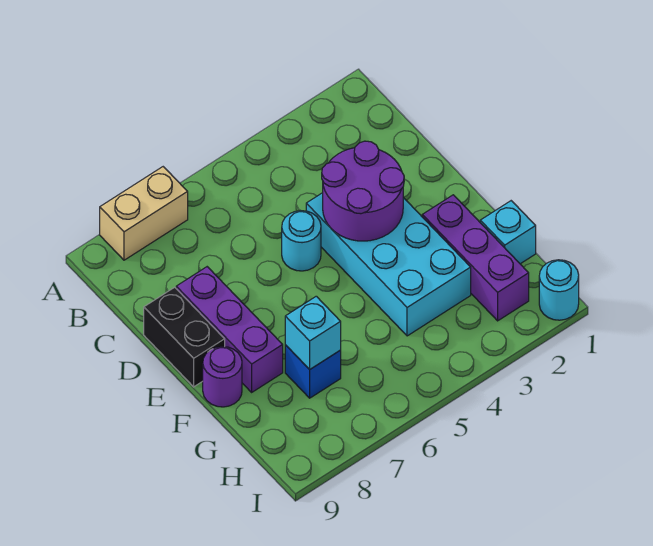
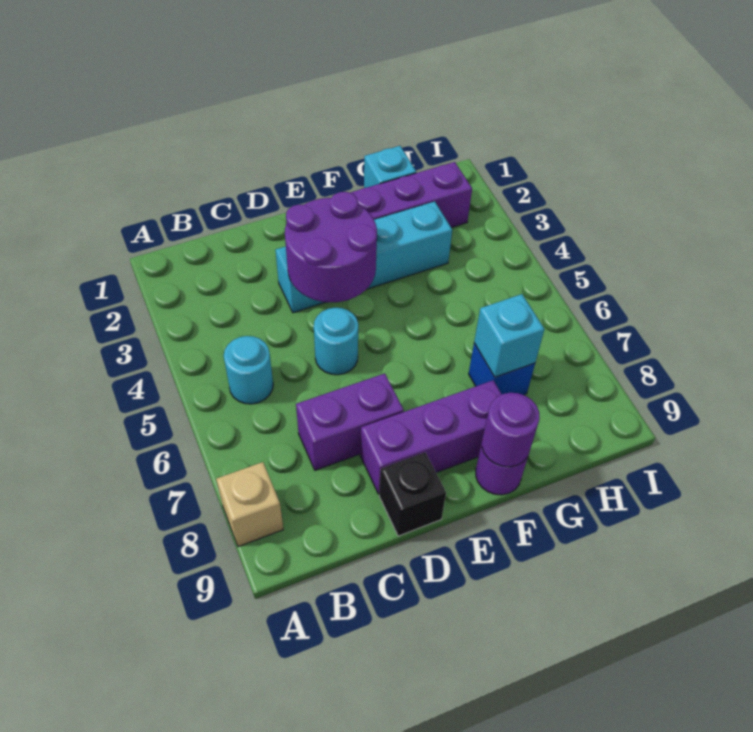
tan 1x2 brick [100,167,188,260] -> tan 1x1 brick [216,462,283,547]
none -> purple 1x2 brick [296,373,404,470]
cyan 2x4 brick [306,193,471,336] -> cyan 1x4 brick [275,201,452,313]
black 1x2 brick [144,287,225,387] -> black 1x1 brick [379,452,446,536]
none -> purple 1x1 round brick [482,393,540,467]
cyan 1x1 round brick [539,260,579,320] -> cyan 1x1 round brick moved to [224,336,273,404]

